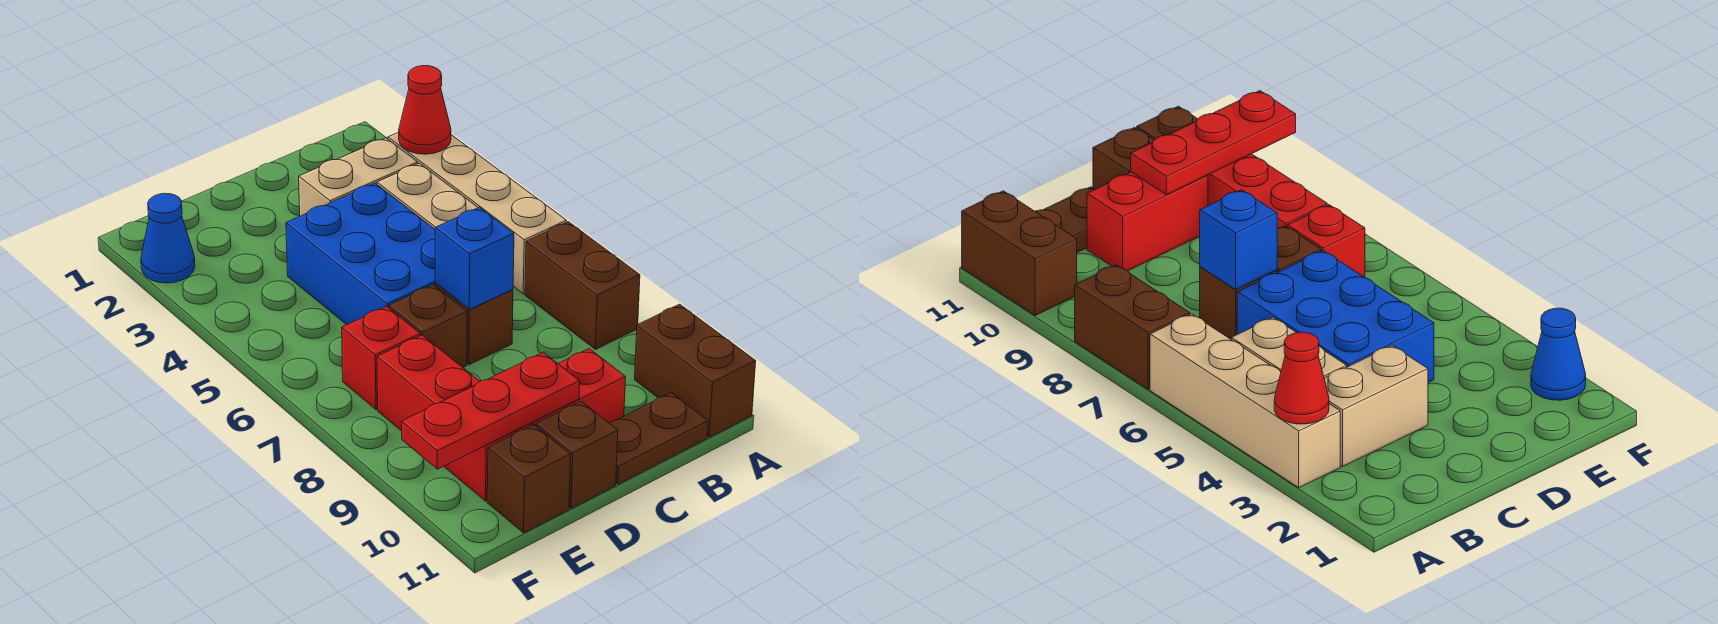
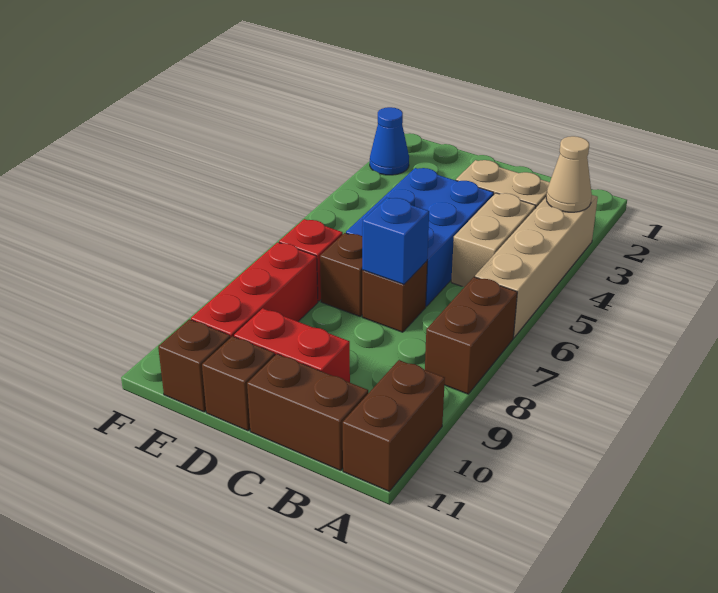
red 1x1 cone [399,66,451,154] -> tan 1x1 cone [546,136,592,212]
brown 1x2 plate [609,392,708,484] -> brown 1x2 brick [247,354,368,470]
red 1x3 plate [402,352,580,469] -> none

